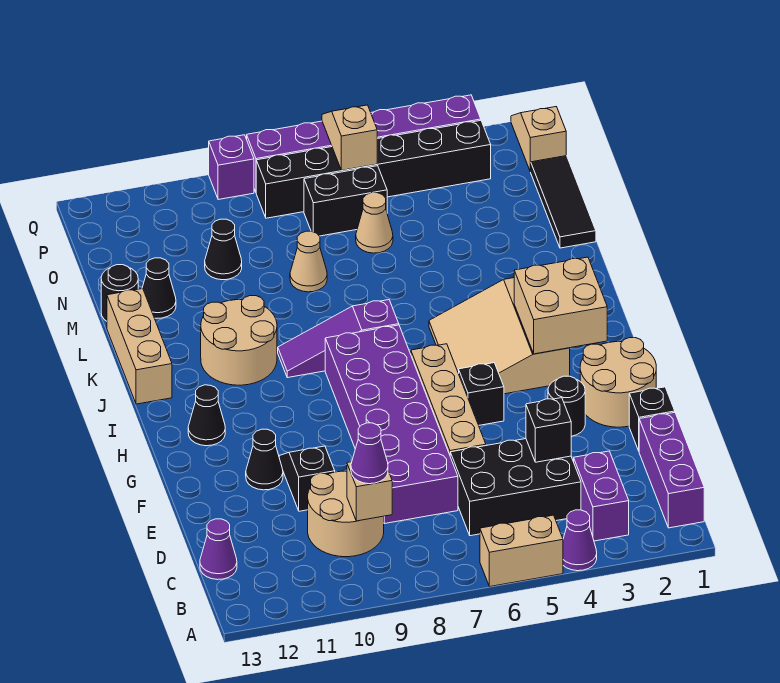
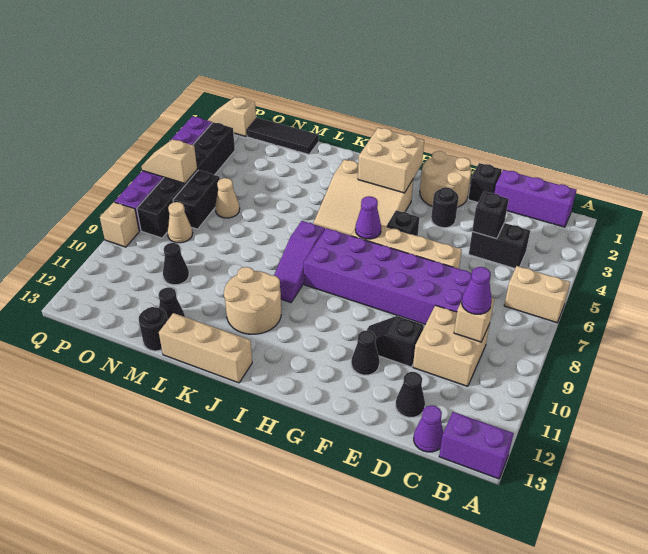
purple 1x1 cone [563,510,597,571] -> purple 1x1 cone moved to [355,196,381,239]
tan 1x2 brick [480,515,563,587] -> tan 1x2 brick turned to [504,266,570,323]
purple 1x2 brick [574,451,629,541] -> purple 1x2 brick moved to [439,412,514,479]
black 2x3 brick [450,439,581,536] -> black 1x2 brick [469,223,530,268]
tan 2x2 round brick [308,471,384,557] -> tan 2x2 brick [413,305,490,386]
black 1x1 cone [188,385,225,446] -> black 1x1 cone moved to [396,372,425,418]
tan 1x1 cone [290,231,327,292] -> tan 1x1 cone moved to [167,202,193,243]
purple 1x1 brick [209,135,254,200] -> tan 1x1 brick [100,202,139,247]

